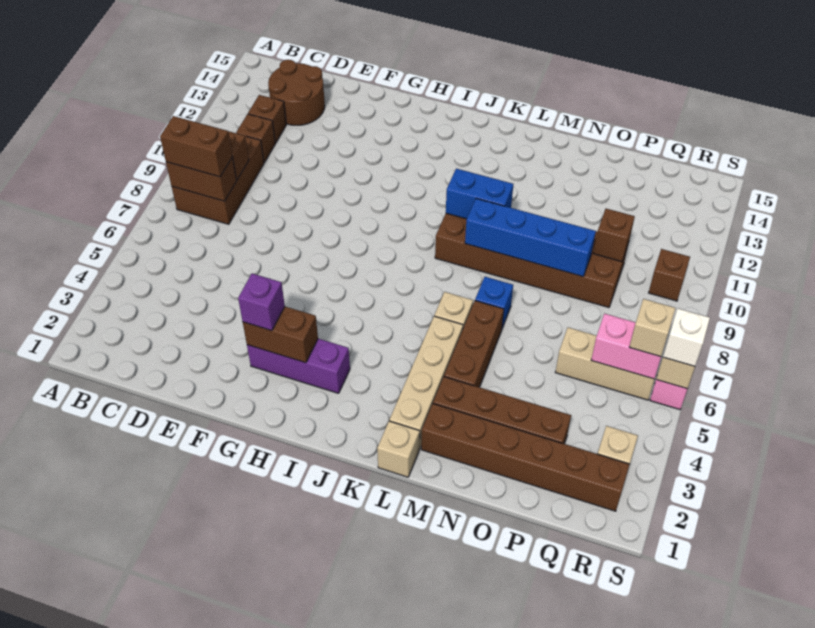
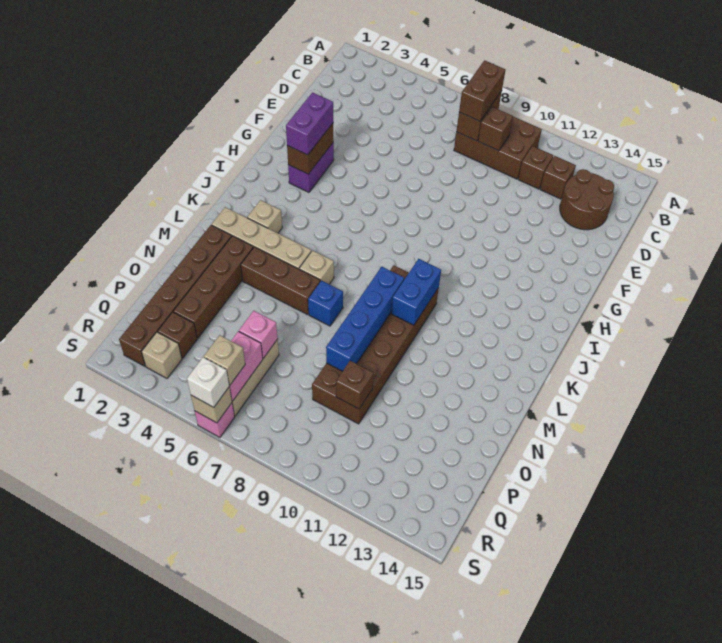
purple 1x3 brick [247,339,350,393] -> purple 1x2 brick [288,143,334,192]
purple 1x1 brick [238,273,285,331] -> purple 1x2 brick [286,93,333,155]
tan 1x1 brick [377,421,420,477] -> tan 1x1 brick moved to [247,200,282,233]
none -> pink 1x1 brick [239,311,278,358]
brown 1x1 brick [649,249,690,301] -> brown 1x1 brick moved to [158,312,197,358]

